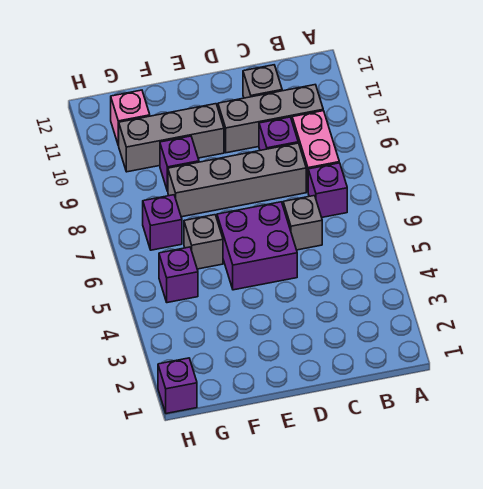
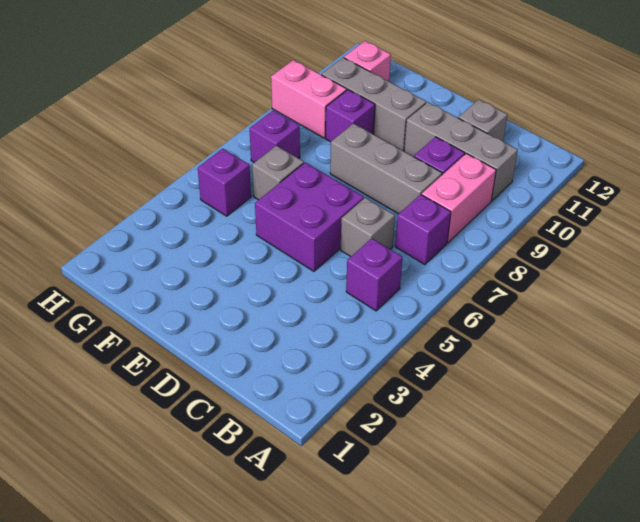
grey 1x4 brick [168,143,306,217] -> grey 1x3 brick [330,124,442,214]
none -> pink 1x2 brick [271,60,347,138]
purple 1x1 brick [158,358,197,414] -> purple 1x1 brick moved to [346,238,402,311]

